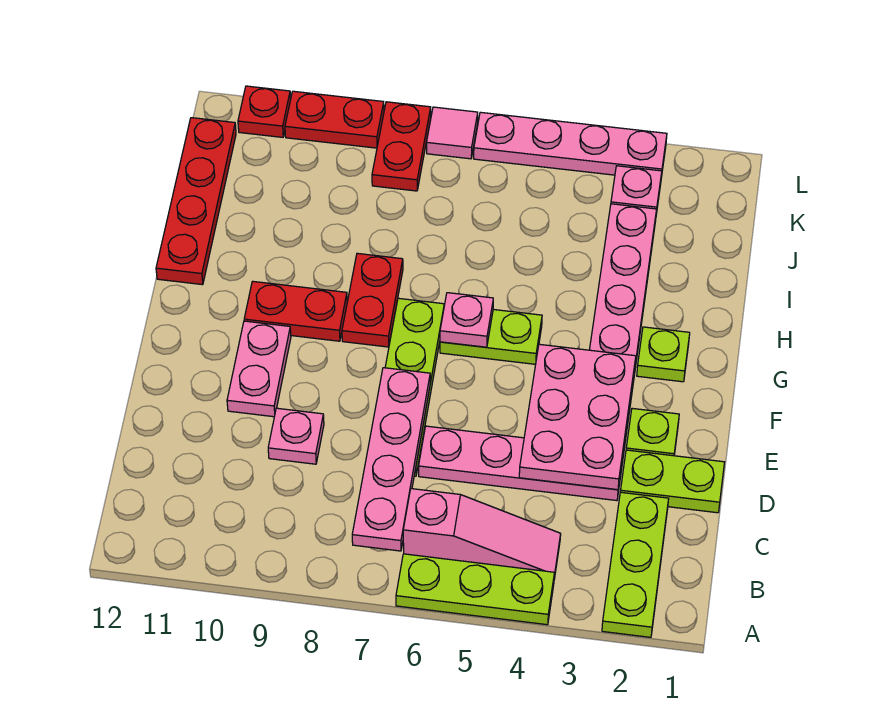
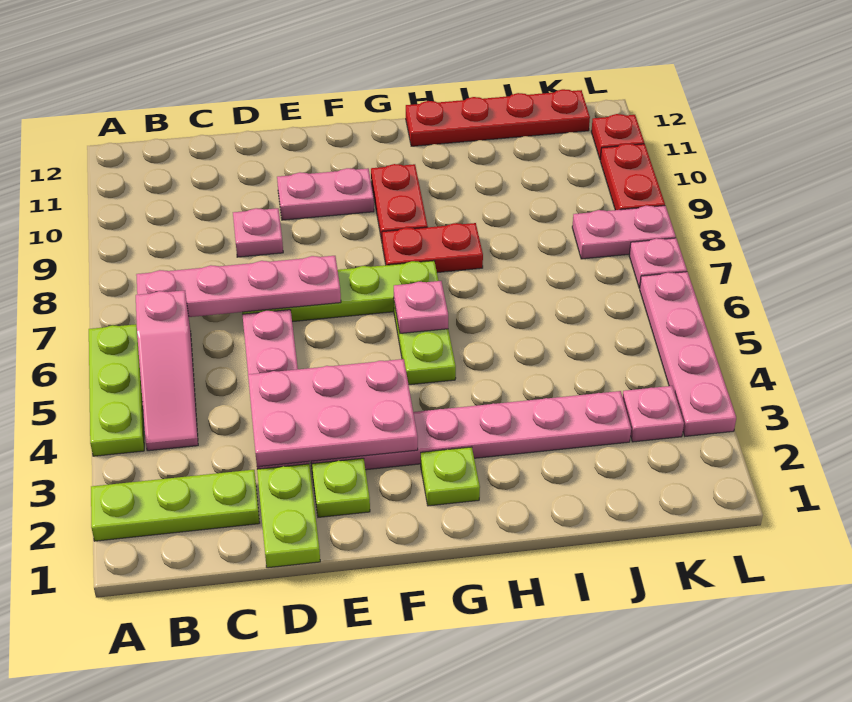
red 1x2 plate [372,102,431,191] -> pink 1x2 plate [572,206,676,259]
pink 1x1 tile [426,107,478,159] -> pink 1x1 plate [629,238,687,288]

